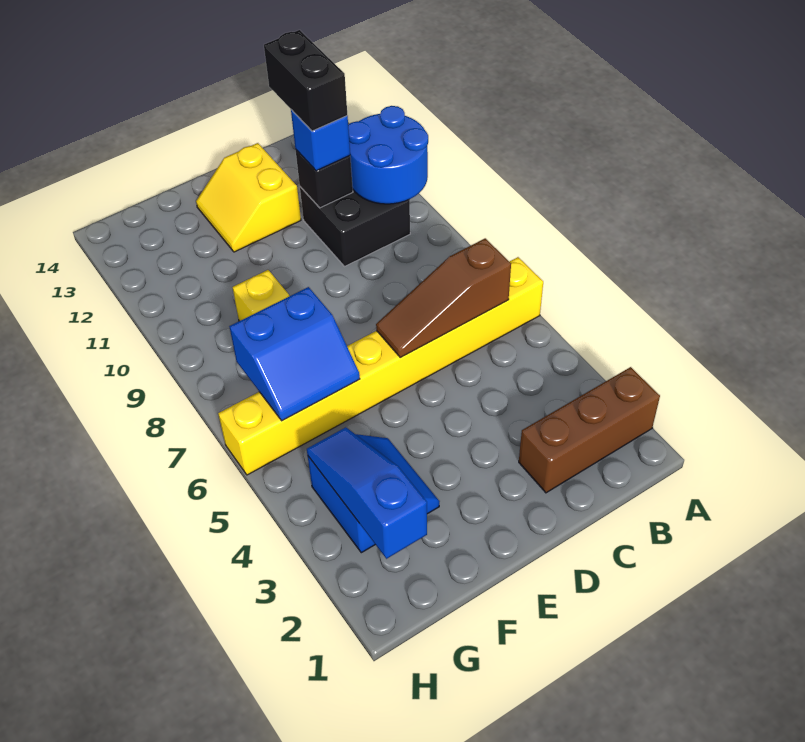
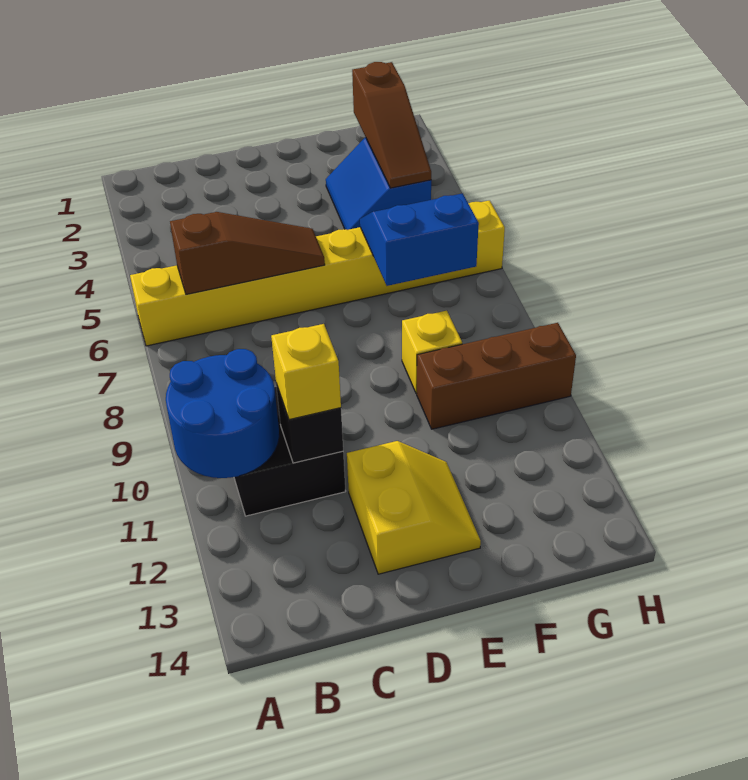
brown 1x3 brick [519,367,660,493] -> brown 1x3 brick moved to [417,323,576,429]
blue 1x1 brick [291,110,350,171] -> yellow 1x1 brick [271,324,341,420]
black 1x2 brick [264,30,347,131] -> none
blue 1x3 slope [307,427,427,559] -> brown 1x3 slope [352,62,431,188]

